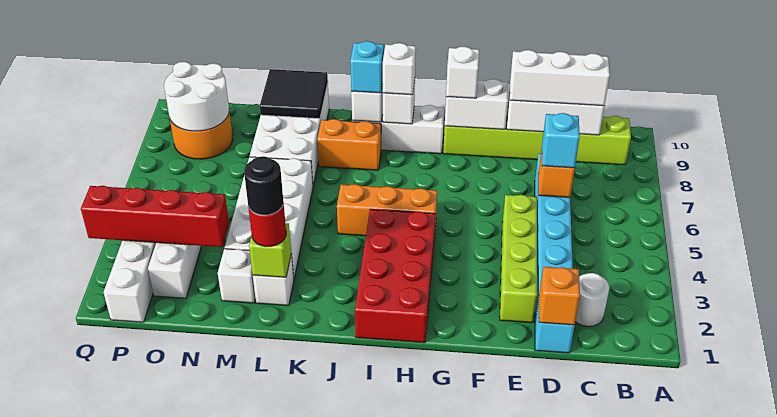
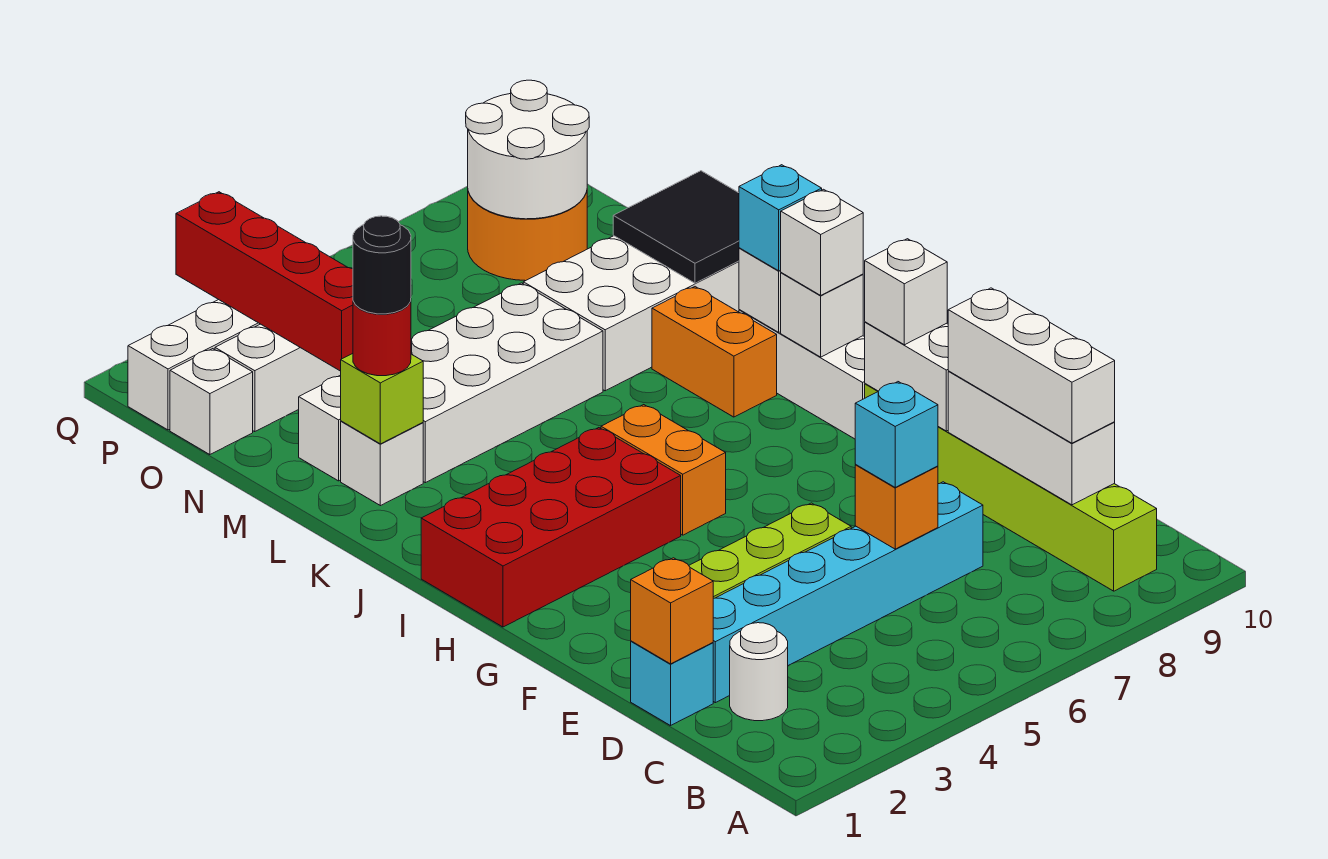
orange 1x3 brick [337,184,437,238] -> orange 1x2 brick [601,405,726,535]
none -> white 1x1 brick [170,349,253,455]

